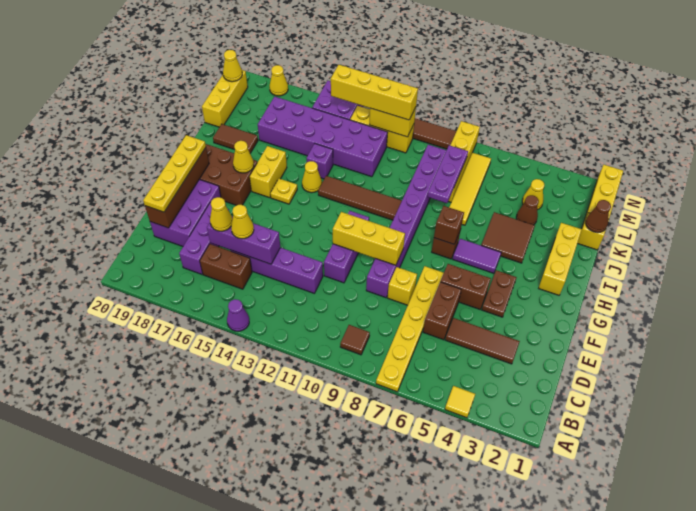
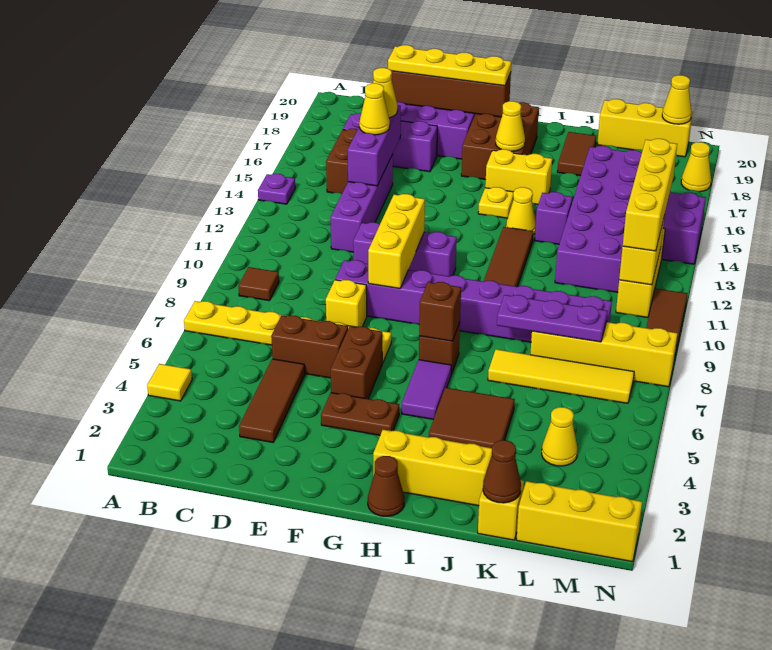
purple 1x1 cone [227,299,249,331] -> purple 1x1 plate [258,174,295,204]
brown 1x1 cone [516,195,539,225] -> brown 1x1 cone moved to [368,456,405,516]

